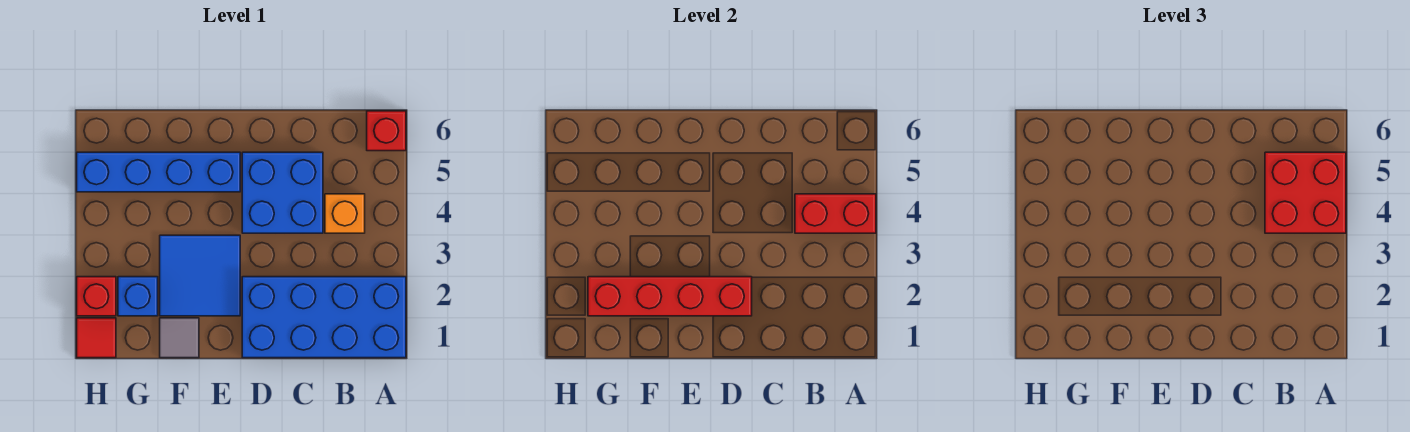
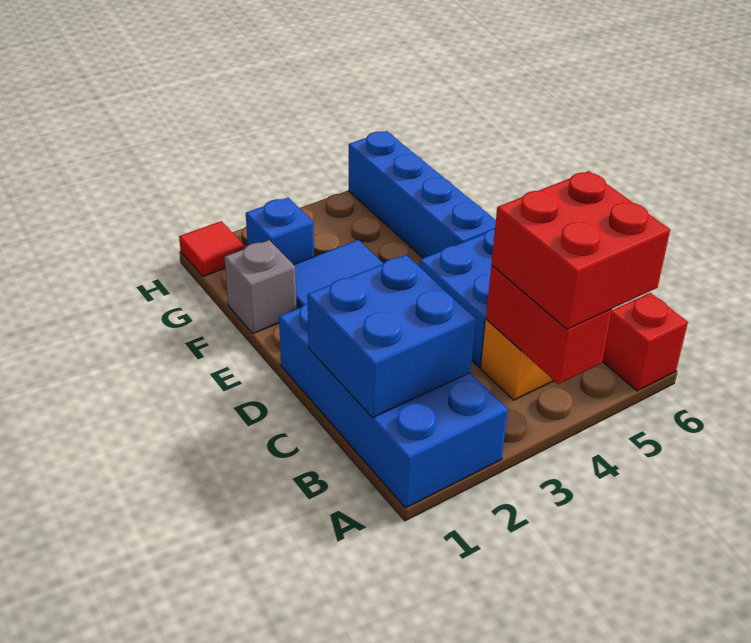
none -> blue 2x2 brick [307,255,476,418]
red 1x4 brick [588,277,752,316] -> none
grey 1x1 tile [160,318,199,358] -> grey 1x1 brick [224,240,297,333]
red 1x1 brick [77,277,116,316] -> none

